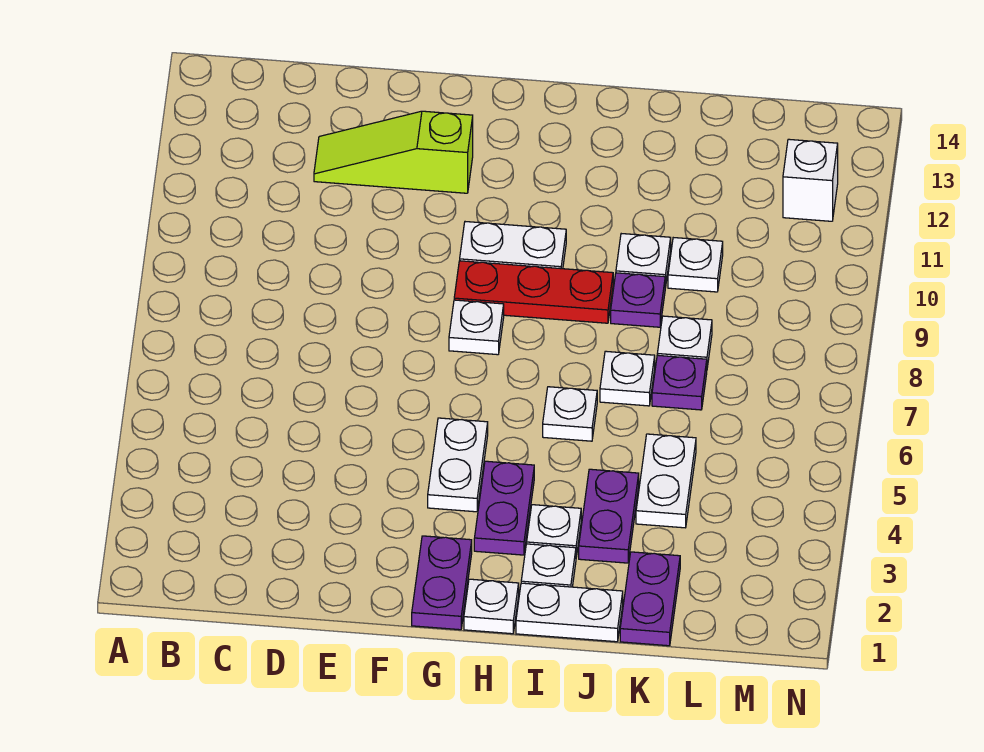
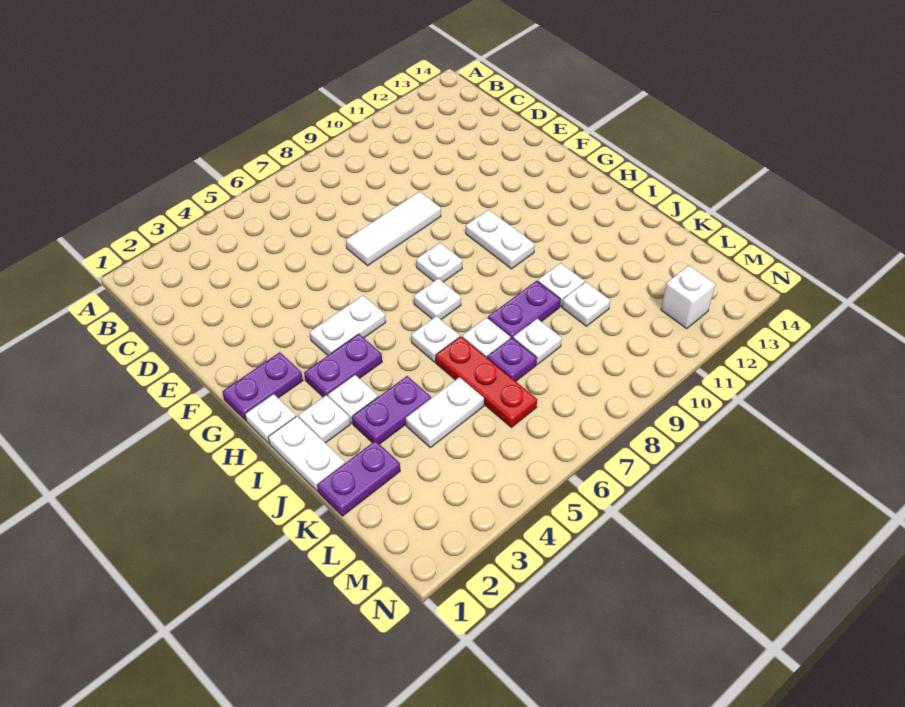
lime 1x3 slope [314,111,473,193] -> none
none -> white 1x3 tile [346,192,441,265]
red 1x3 plate [454,261,613,323] -> red 1x3 plate moved to [436,337,537,427]
none -> white 1x1 plate [414,278,461,319]
purple 1x1 plate [611,273,665,327] -> purple 1x2 plate [488,281,561,338]

